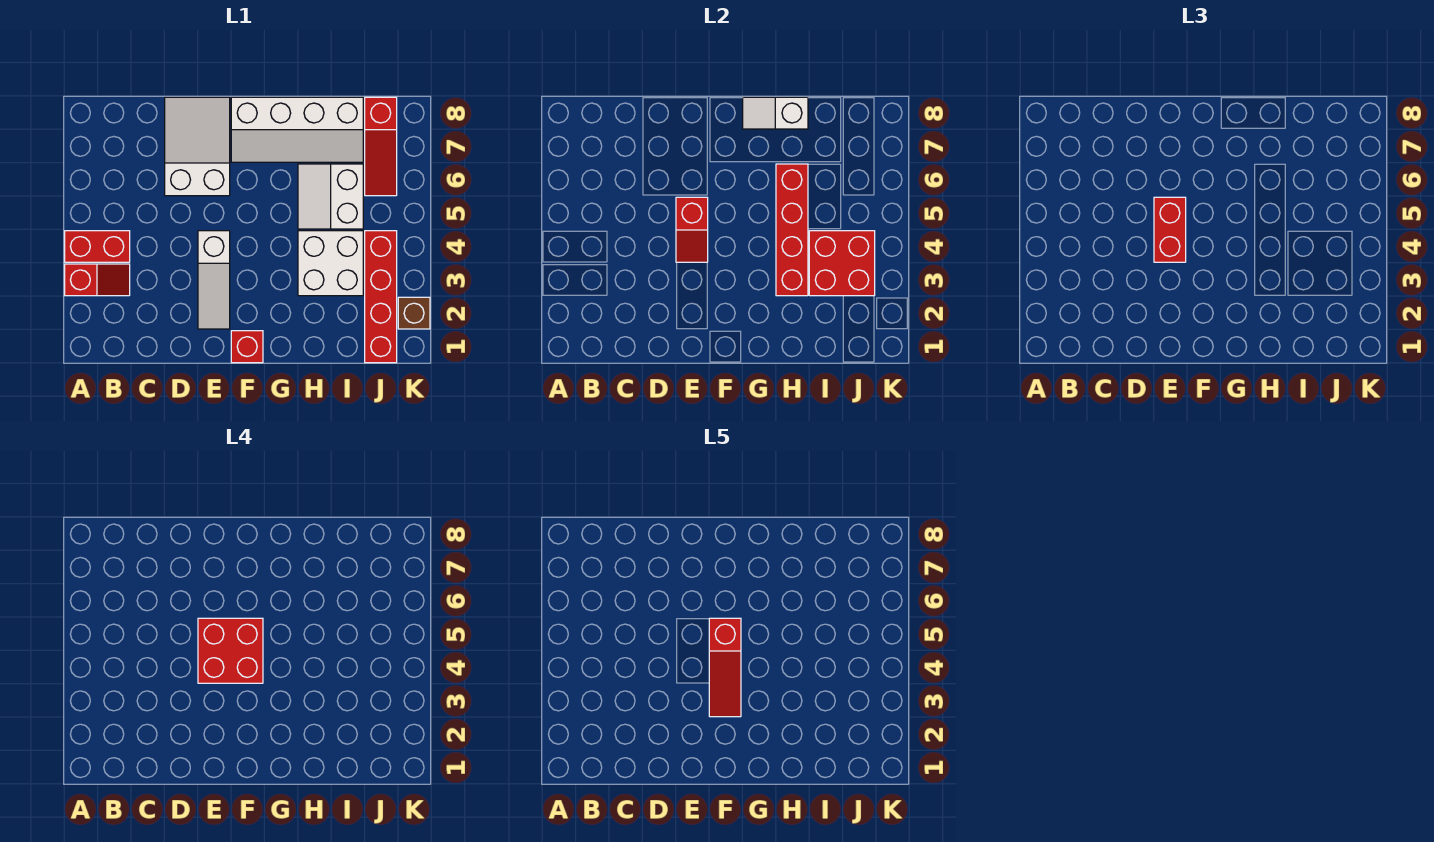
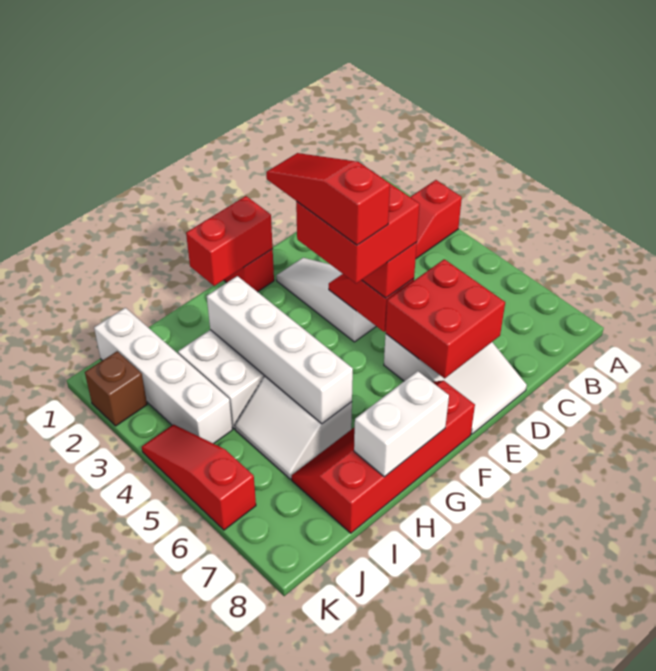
red 1x2 brick [65,231,130,262] -> red 1x2 brick moved to [186,196,273,286]
white 2x4 slope [231,97,363,162] -> red 2x4 slope [292,381,475,533]
white 1x2 slope [743,97,808,129] -> white 1x2 brick [354,371,449,477]
red 1x4 brick [776,164,808,296] -> white 1x4 brick [207,276,353,424]
white 2x2 slope [298,164,363,229] -> white 2x2 slope turned to [235,376,352,479]
red 2x2 brick [809,231,875,296] -> red 2x2 brick moved to [386,259,505,378]
red 1x4 brick [365,231,397,363] -> white 1x4 brick [94,308,232,444]
red 1x3 slope [365,97,397,196] -> red 1x3 slope moved to [142,424,256,530]

